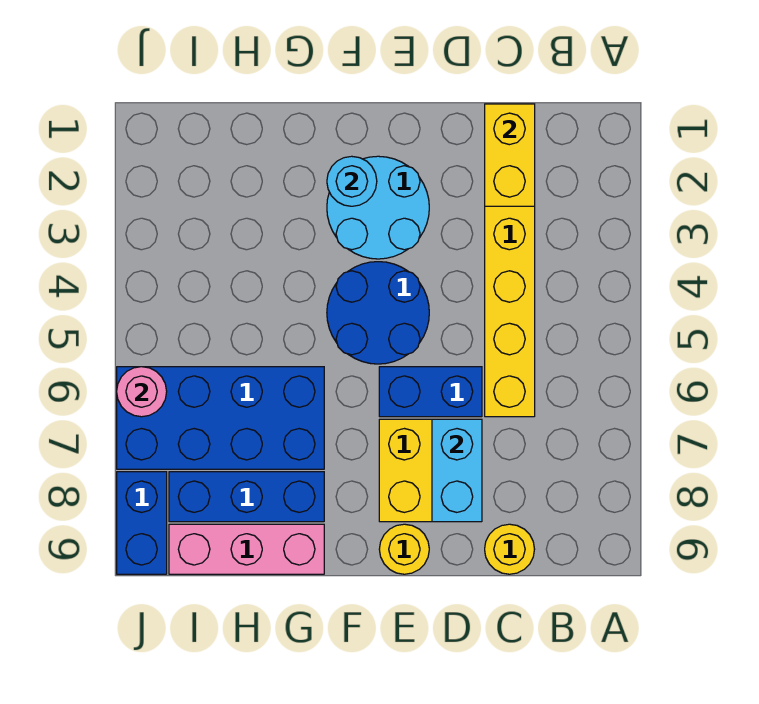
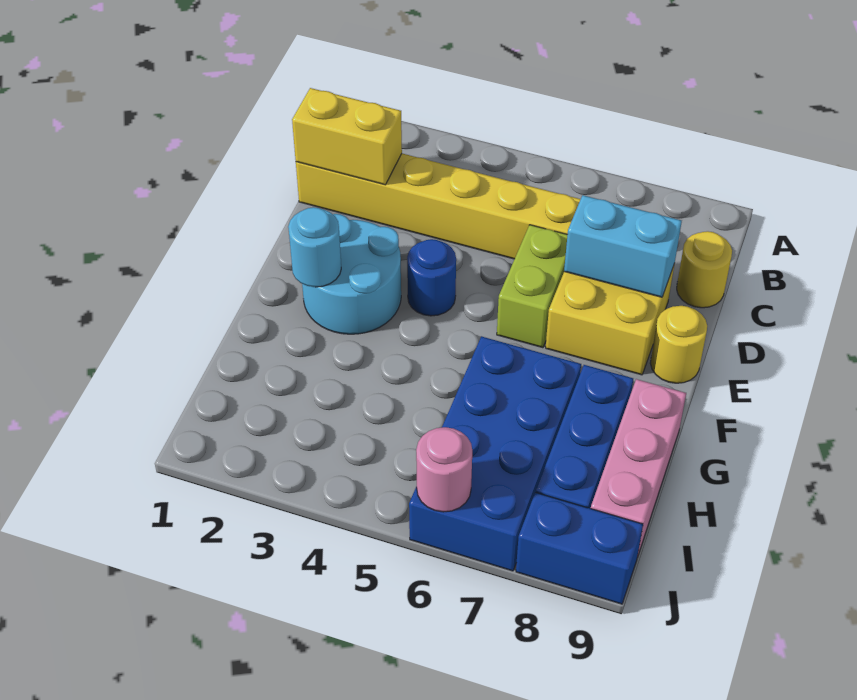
blue 1x2 brick [379,367,482,417] -> lime 1x2 brick [497,225,568,348]
blue 2x2 round brick [327,262,429,364] -> blue 1x1 round brick [407,239,456,316]

